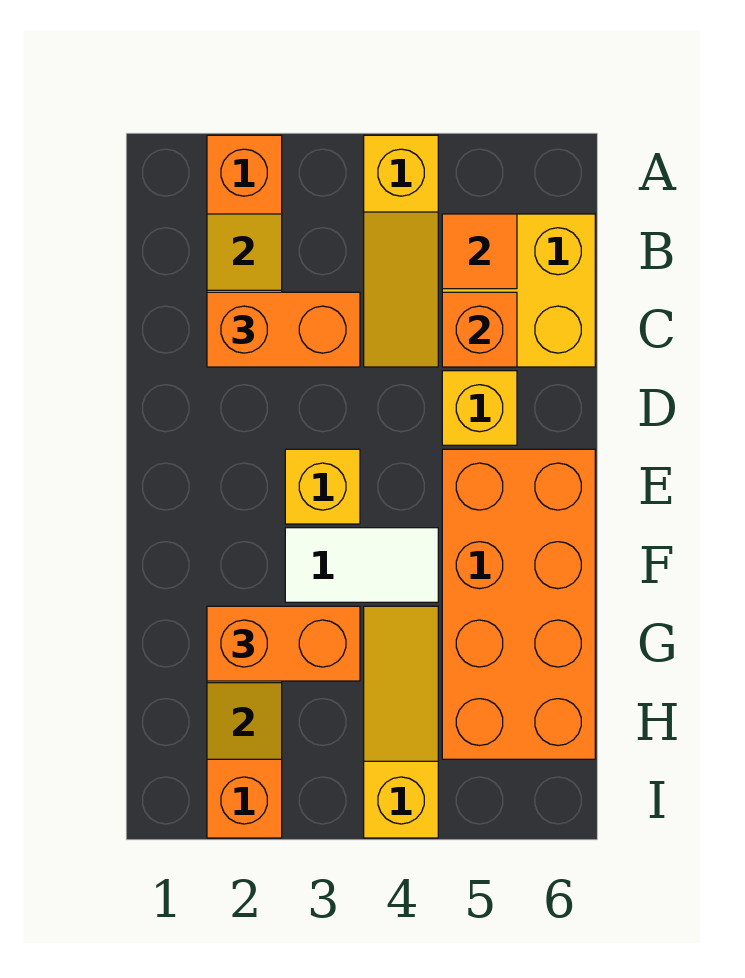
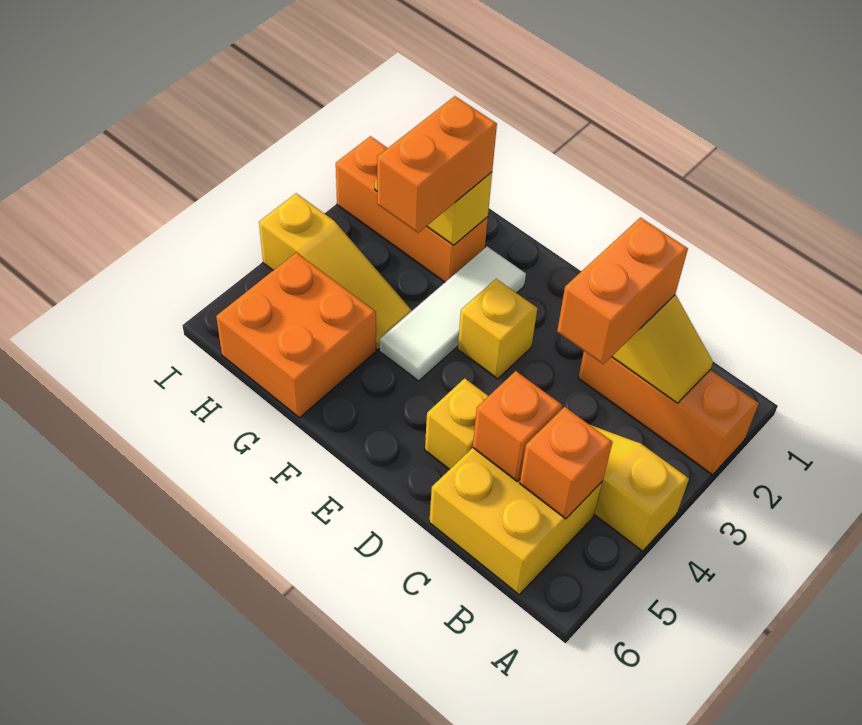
orange 1x1 tile [442,214,517,289] -> orange 1x1 brick [520,407,613,519]
orange 2x4 brick [442,449,595,759] -> orange 2x2 brick [216,253,376,418]
white 1x2 tile [285,528,438,602] -> white 1x3 tile [380,247,526,381]

